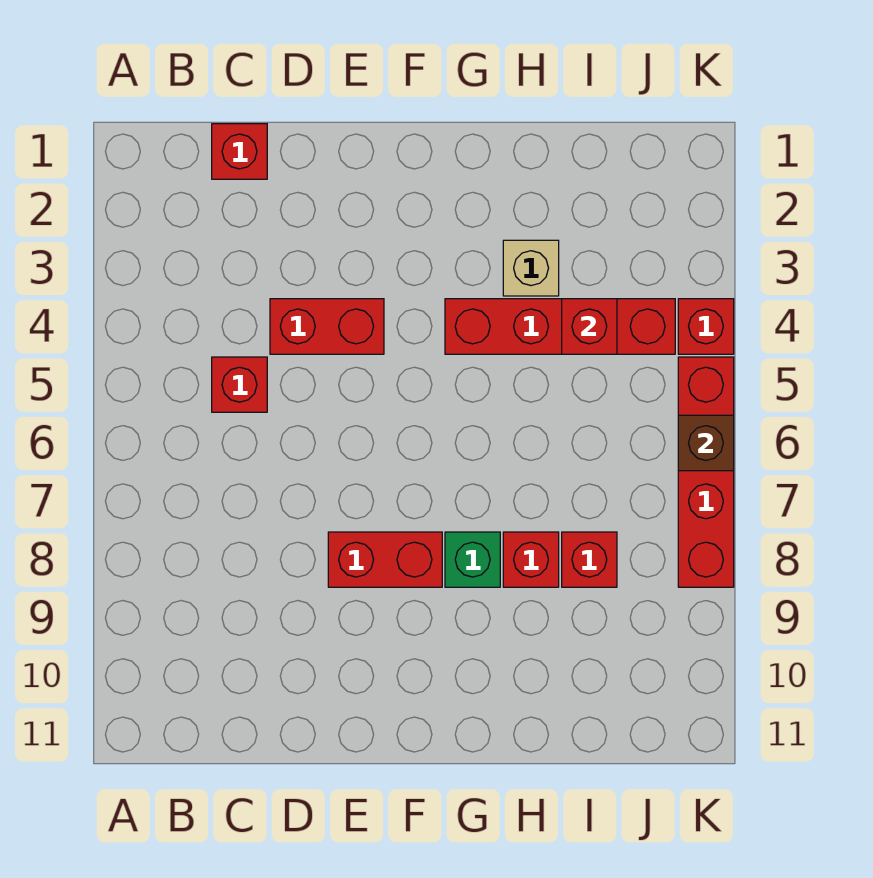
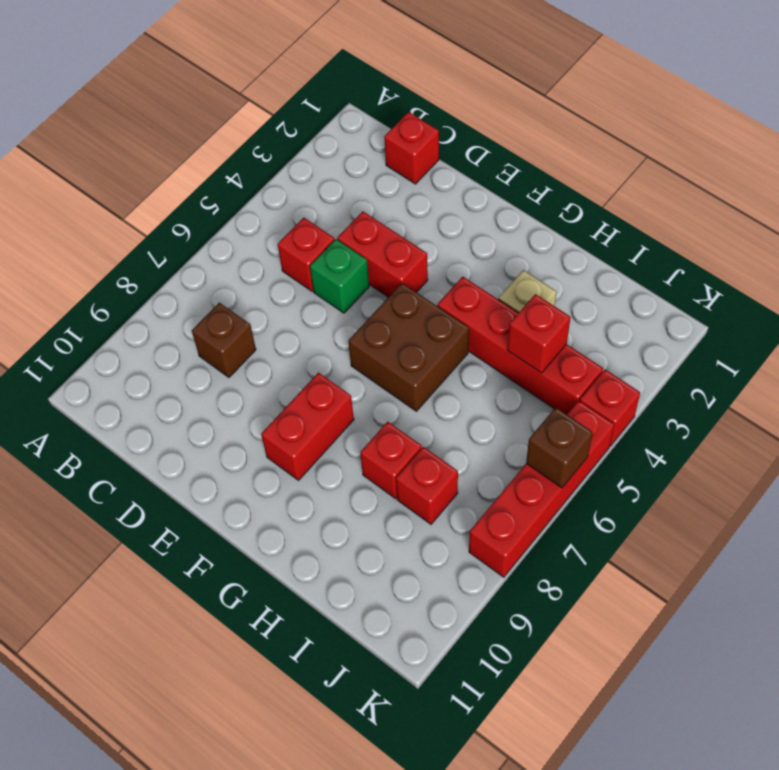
none -> brown 1x1 brick [192,303,256,377]
red 1x2 brick [328,532,442,587] -> red 1x2 brick turned to [261,373,354,480]
none -> brown 2x2 brick [348,283,469,411]
green 1x1 brick [445,532,500,587] -> green 1x1 brick moved to [310,239,369,313]

